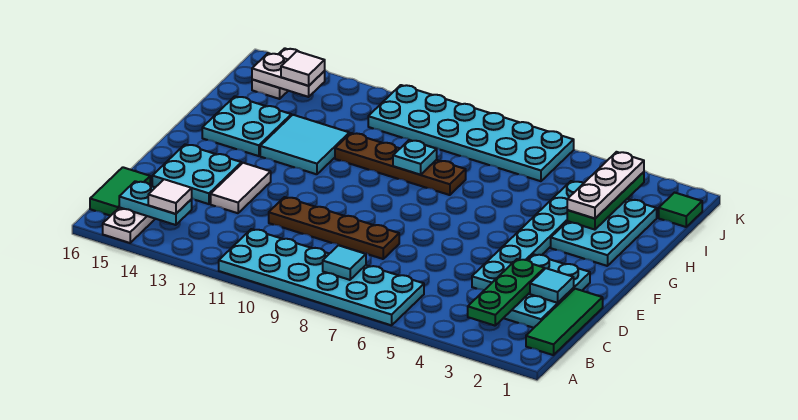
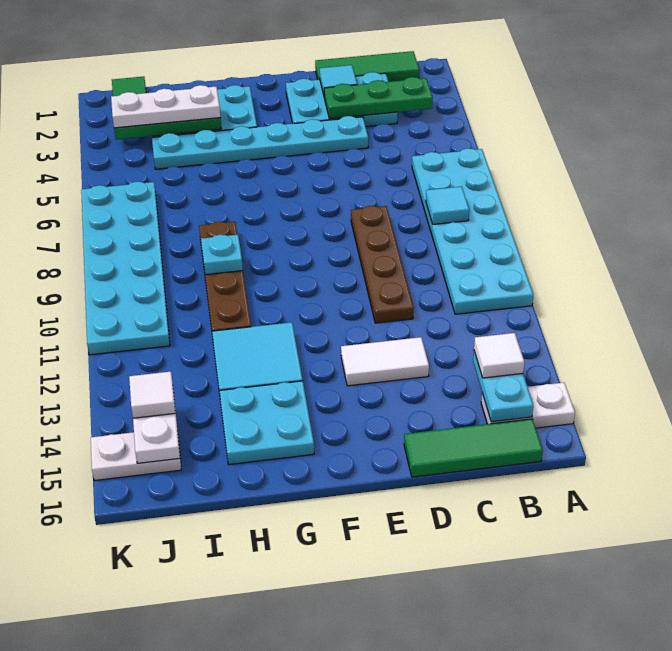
green 1x2 tile [90,167,150,216] -> green 1x3 tile [404,419,543,477]
cyan 2x2 plate [152,145,242,204] -> none

